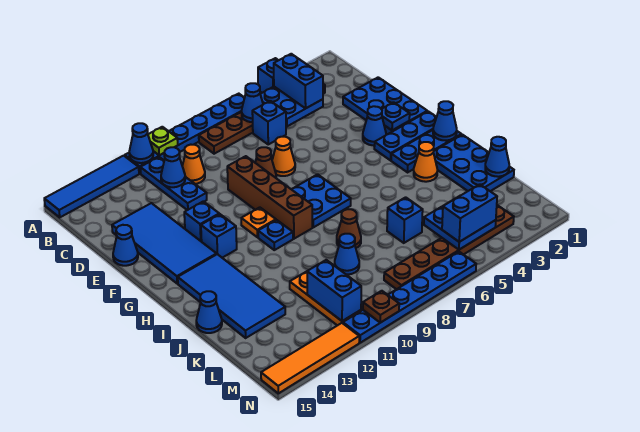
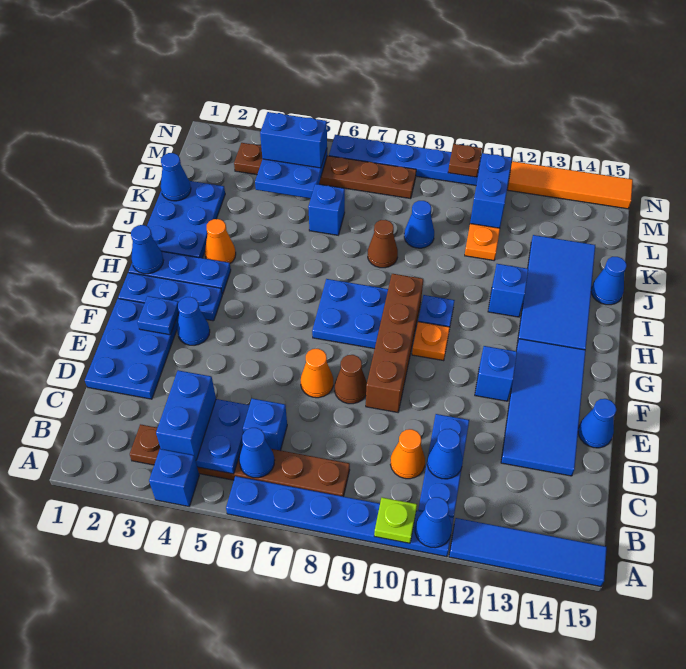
blue 1x1 brick [201,214,237,258] -> blue 1x1 brick moved to [488,264,528,317]

